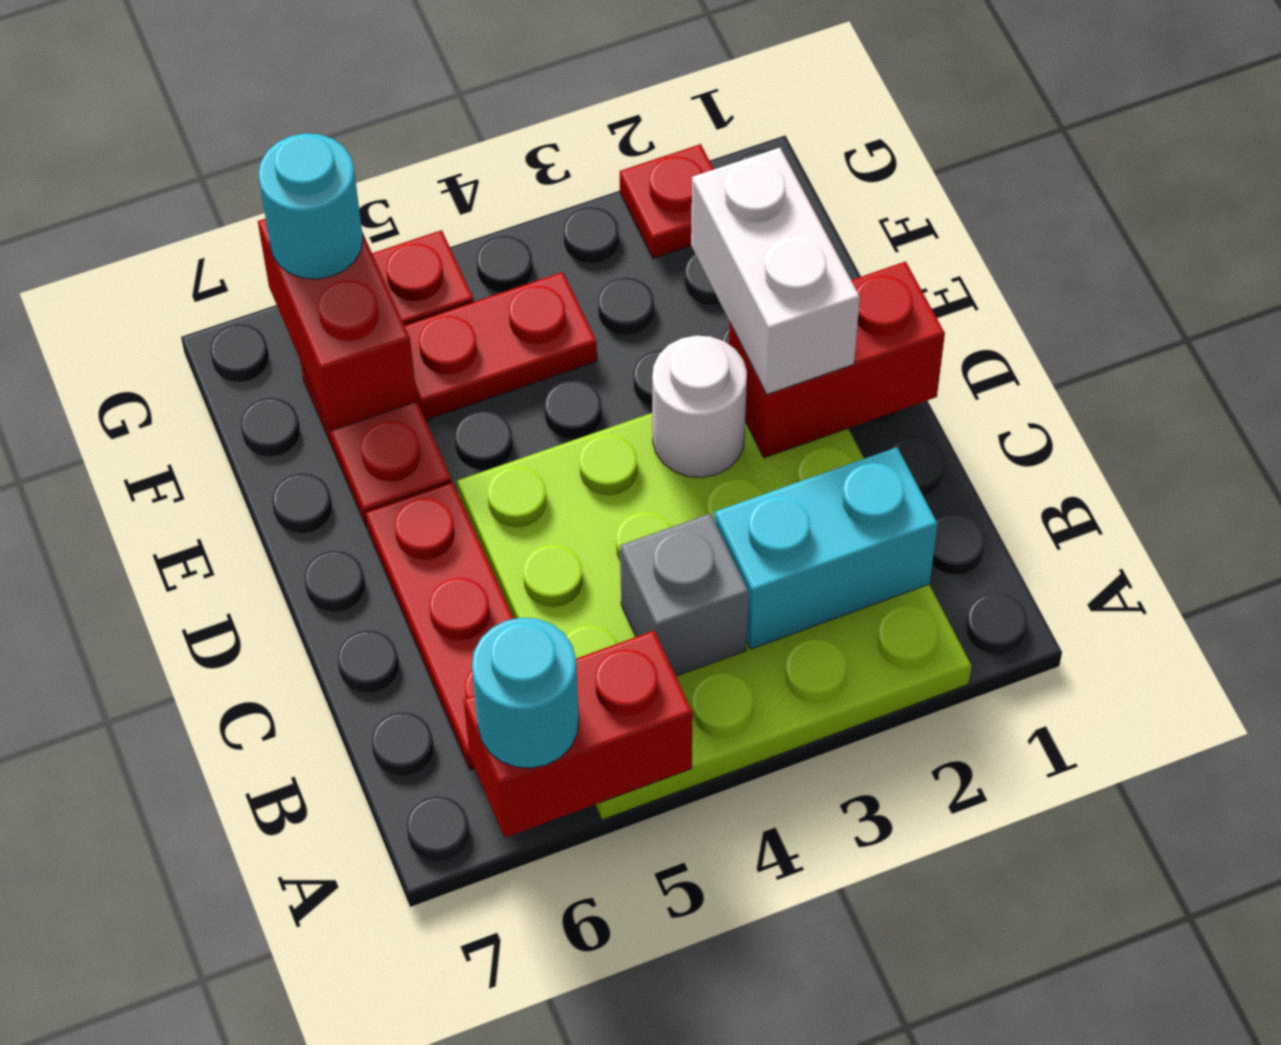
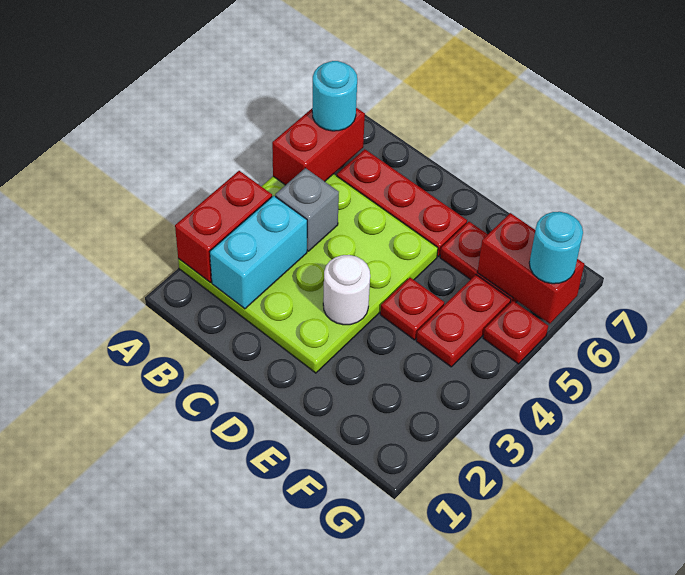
red 1x2 brick [729,261,945,458] -> red 1x2 brick moved to [175,171,272,283]
white 1x2 brick [691,148,860,394] -> none
red 1x1 plate [620,144,714,258] -> red 1x1 plate moved to [380,278,444,340]

